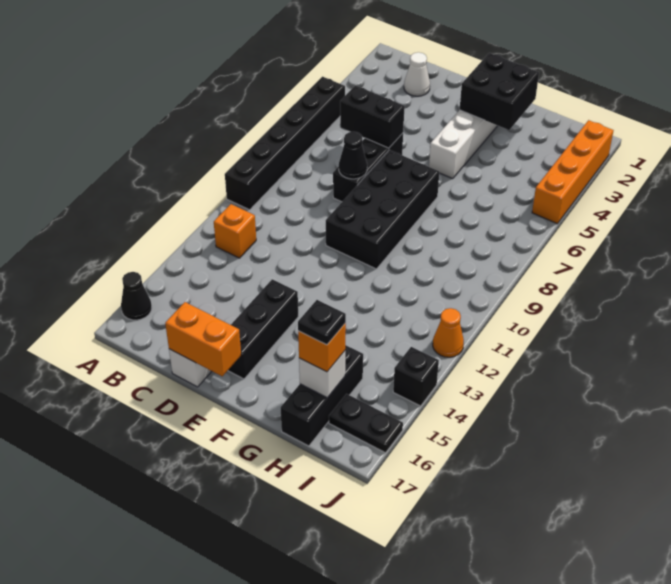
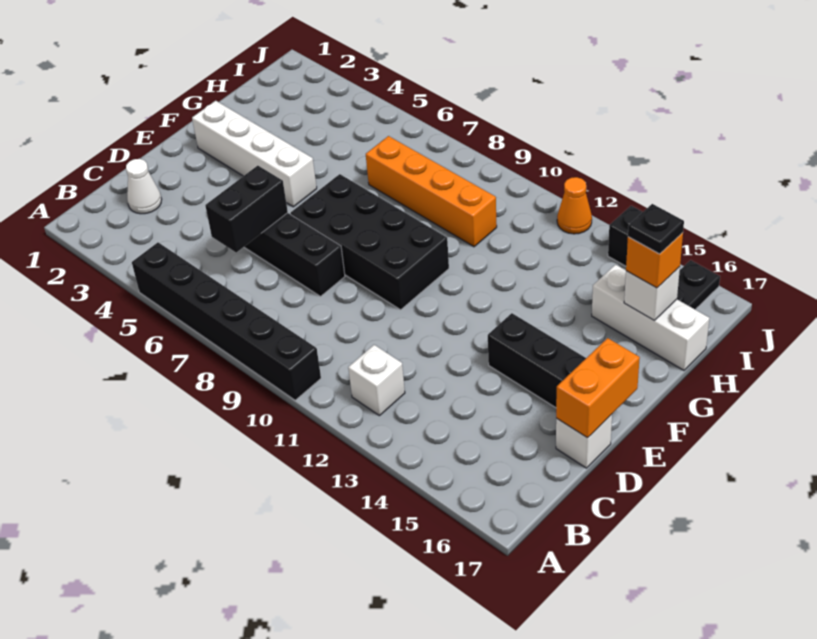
black 1x1 cone [121,272,152,320] -> none
orange 1x1 brick [214,204,256,258] -> white 1x1 brick [348,345,405,416]
black 1x1 cone [339,132,367,179] -> none
black 2x2 brick [460,53,539,130] -> none
black 1x3 brick [281,345,363,446] -> white 1x3 brick [592,265,710,370]
orange 1x4 brick [532,120,614,224] -> orange 1x4 brick moved to [366,136,497,247]

